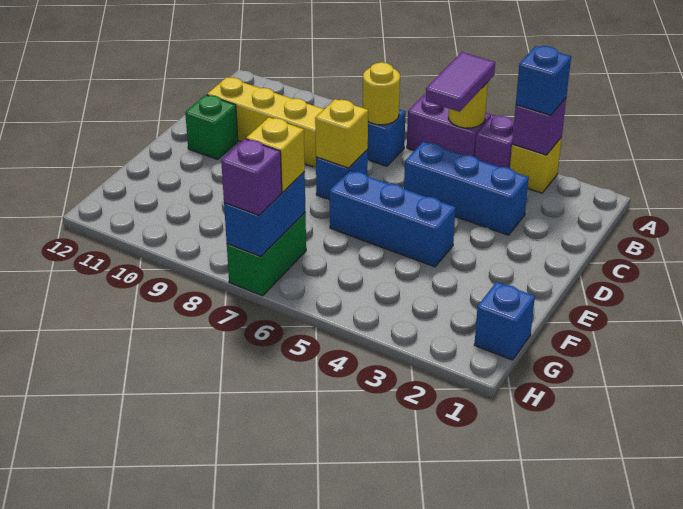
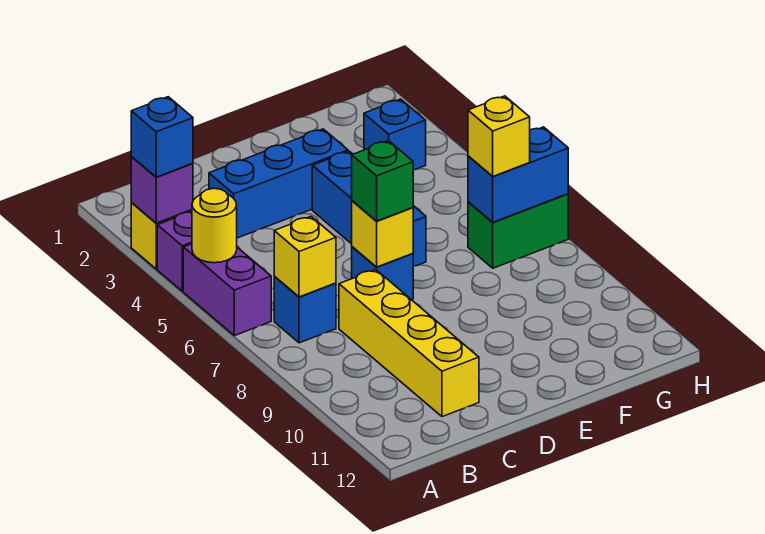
purple 1x2 tile [426,52,495,112] -> none
yellow 1x1 round brick [363,62,400,125] -> yellow 1x1 brick [274,217,336,297]
blue 1x3 brick [404,142,529,235] -> blue 1x3 brick turned to [209,129,348,238]
green 1x1 brick [185,95,238,159] -> green 1x1 brick moved to [352,141,413,221]
blue 1x1 brick [474,282,535,360] -> blue 1x1 brick moved to [364,99,426,170]
purple 1x1 brick [221,139,282,215] -> none

